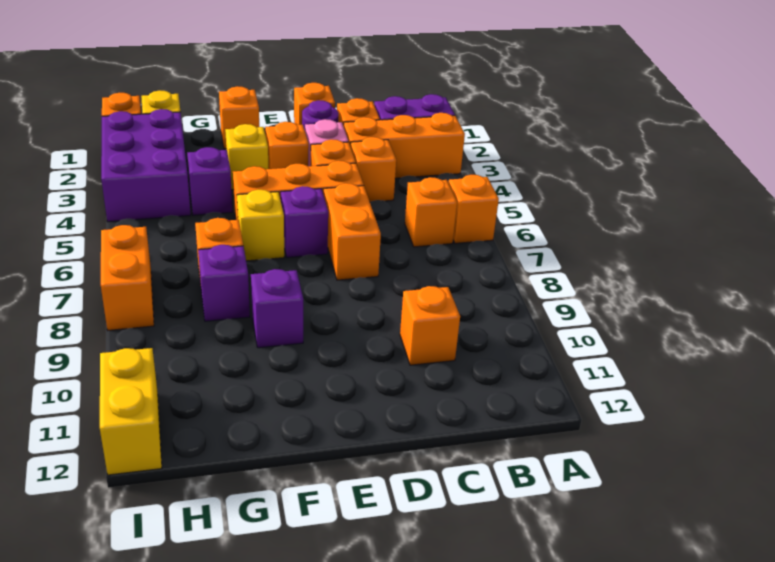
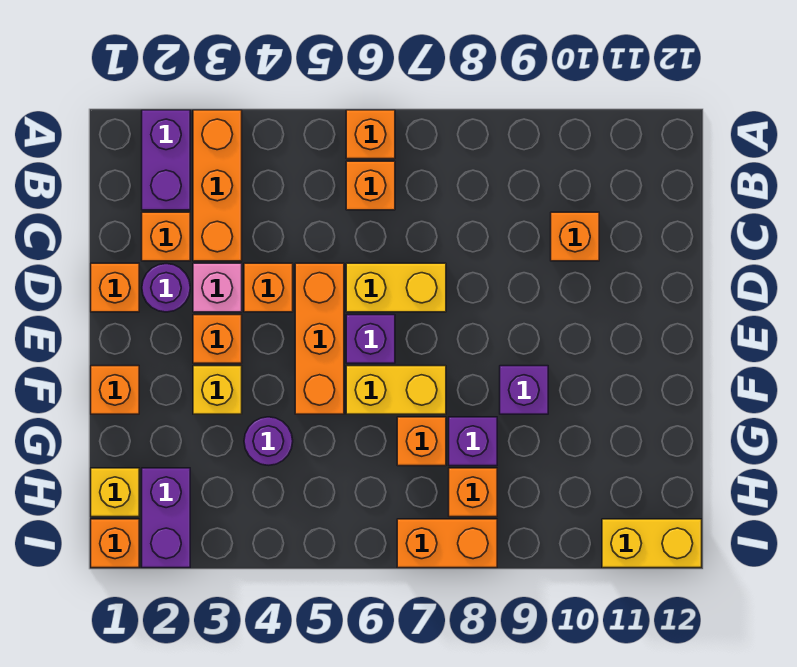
orange 1x1 brick [351,137,396,202] -> orange 1x1 brick moved to [449,468,497,517]
orange 1x2 brick [324,183,381,280] -> yellow 1x2 brick [346,263,446,312]
yellow 1x1 brick [237,190,284,261] -> yellow 1x2 brick [346,366,446,414]
purple 1x1 brick [187,147,233,215] -> purple 1x1 round brick [244,417,293,465]
purple 2x3 brick [101,109,191,222] -> purple 1x2 brick [142,468,190,568]

